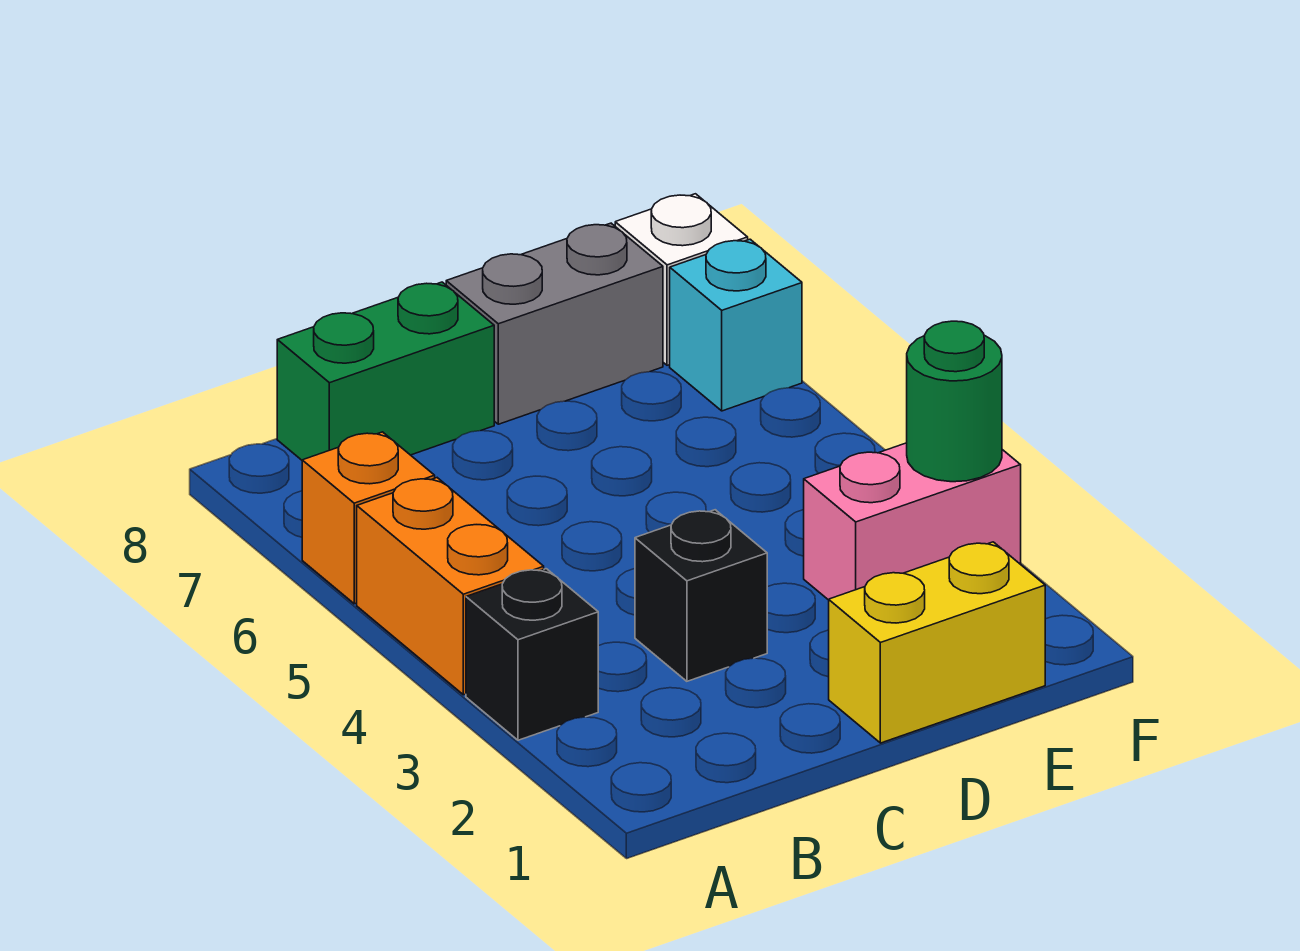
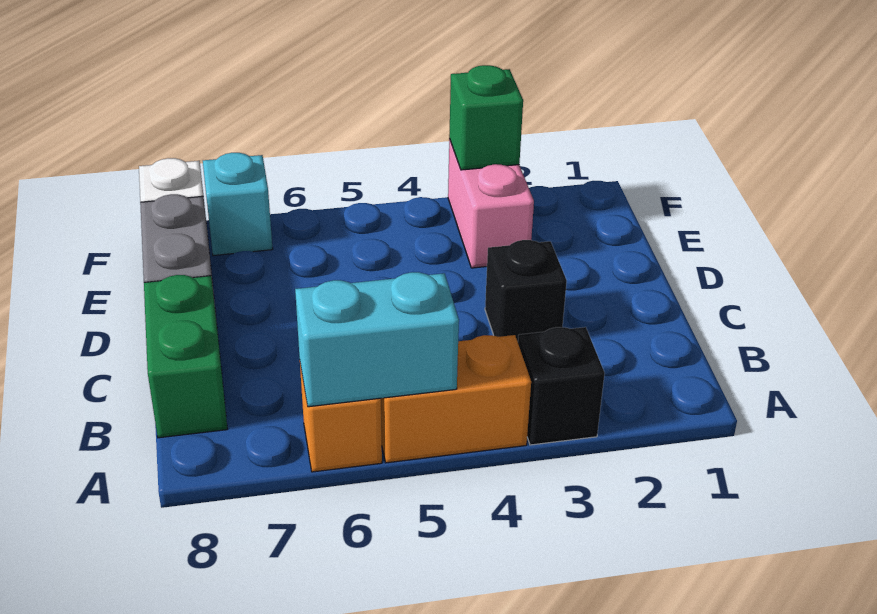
none -> cyan 1x2 brick [295,272,459,407]
yellow 1x2 brick [829,542,1045,743] -> none
green 1x1 round brick [907,321,1002,482] -> green 1x1 brick [449,65,523,170]

